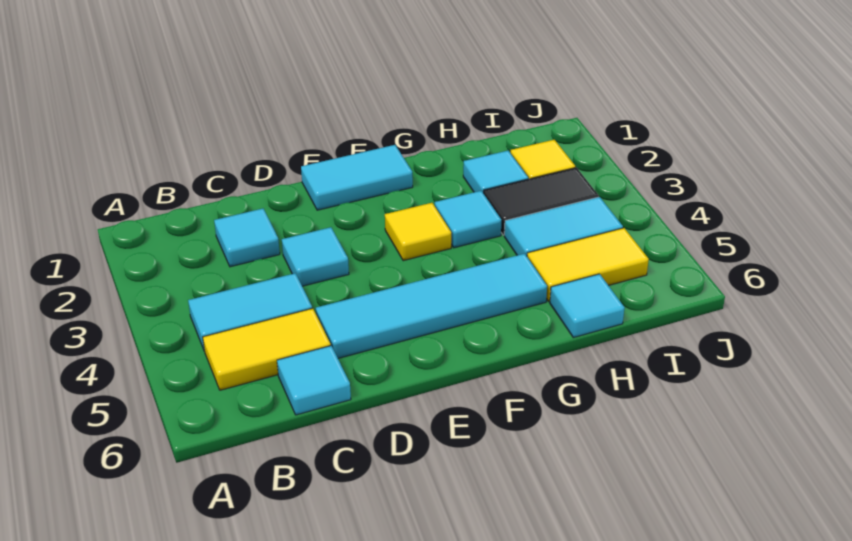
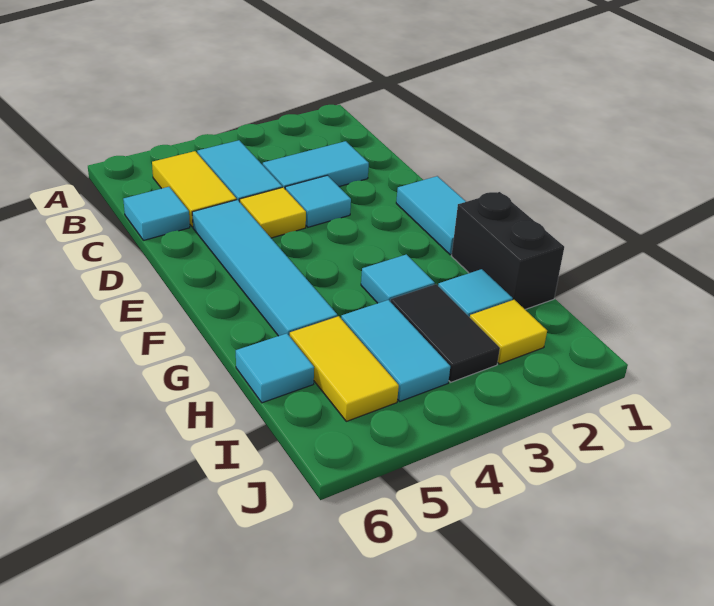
cyan 1x1 tile [214,209,280,267] -> cyan 1x2 tile [263,141,369,189]
yellow 1x1 tile [385,203,451,261] -> yellow 1x1 tile moved to [240,187,306,238]
none -> black 1x2 brick [452,192,564,309]

